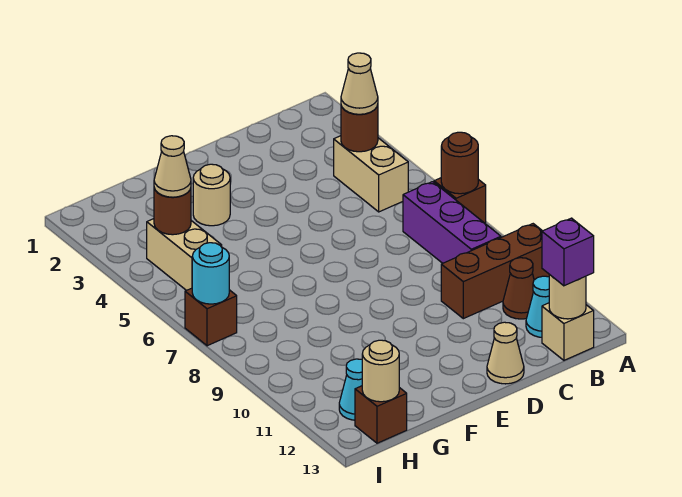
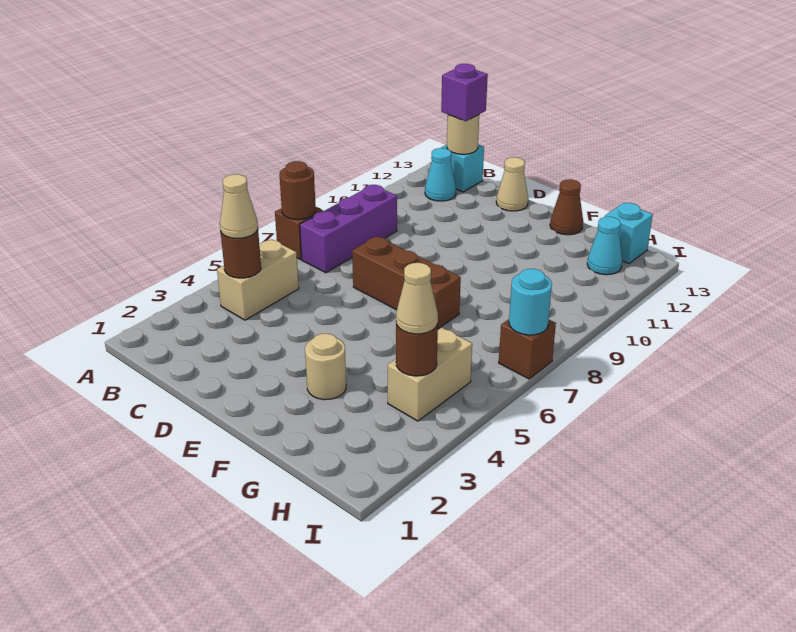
brown 1x3 brick [441,224,549,319] -> brown 1x3 brick moved to [352,236,461,329]
brown 1x1 cone [503,258,534,319] -> brown 1x1 cone moved to [550,179,583,235]
tan 1x1 brick [542,303,594,360] -> cyan 1x1 brick [441,145,484,192]
brown 1x1 brick [355,386,407,443] -> cyan 1x1 brick [605,203,653,263]
tan 1x1 round brick [362,340,399,402] -> none

